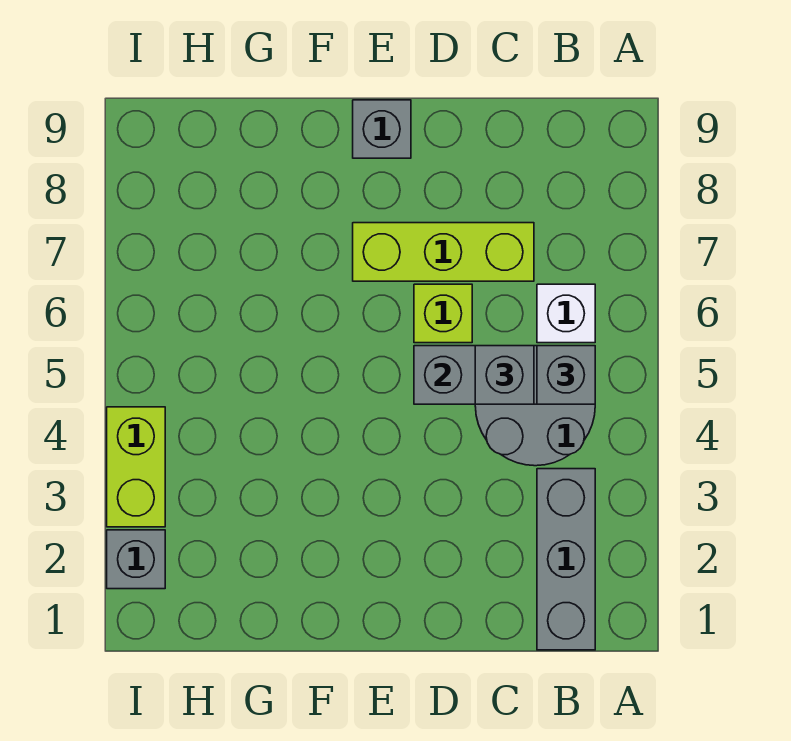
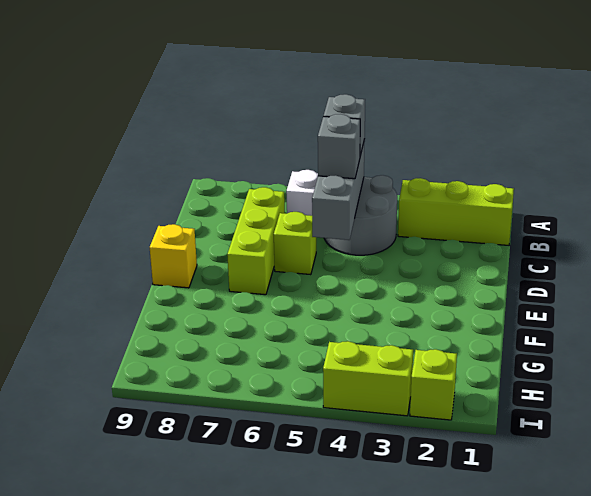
grey 1x3 brick [537,469,595,650] -> lime 1x3 brick [398,178,514,245]
grey 1x1 brick [353,100,411,158] -> yellow 1x1 brick [150,224,197,288]
grey 1x1 brick [107,530,165,589] -> lime 1x1 brick [410,349,457,420]

